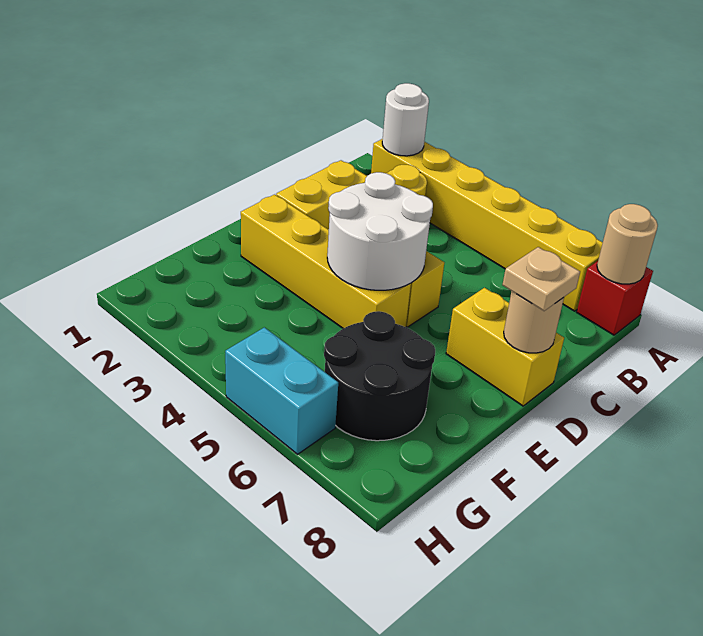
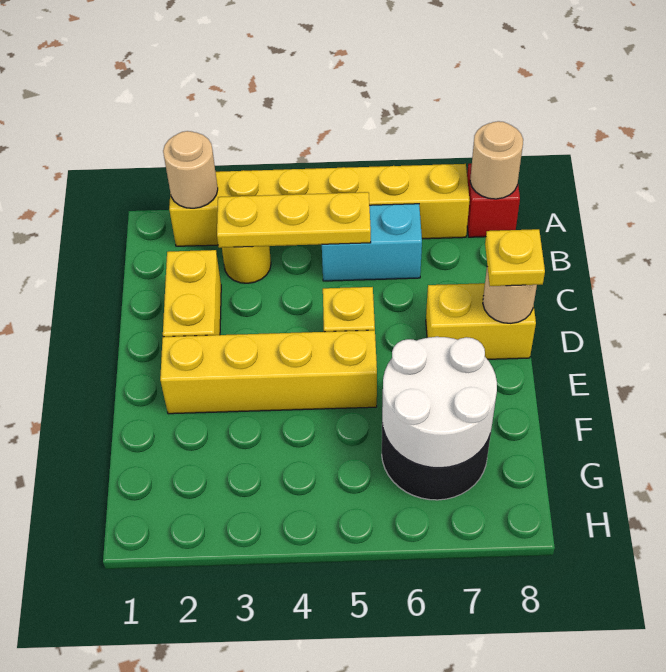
white 1x1 round brick [382,83,429,156] -> tan 1x1 round brick [163,131,218,208]
none -> yellow 1x3 plate [217,192,371,248]
white 2x2 round brick [327,172,433,290] -> white 2x2 round brick moved to [382,337,497,468]
tan 1x1 plate [503,247,580,311] -> yellow 1x1 plate [485,229,545,286]
cyan 1x2 brick [225,327,338,454] -> cyan 1x2 brick moved to [322,204,422,281]

